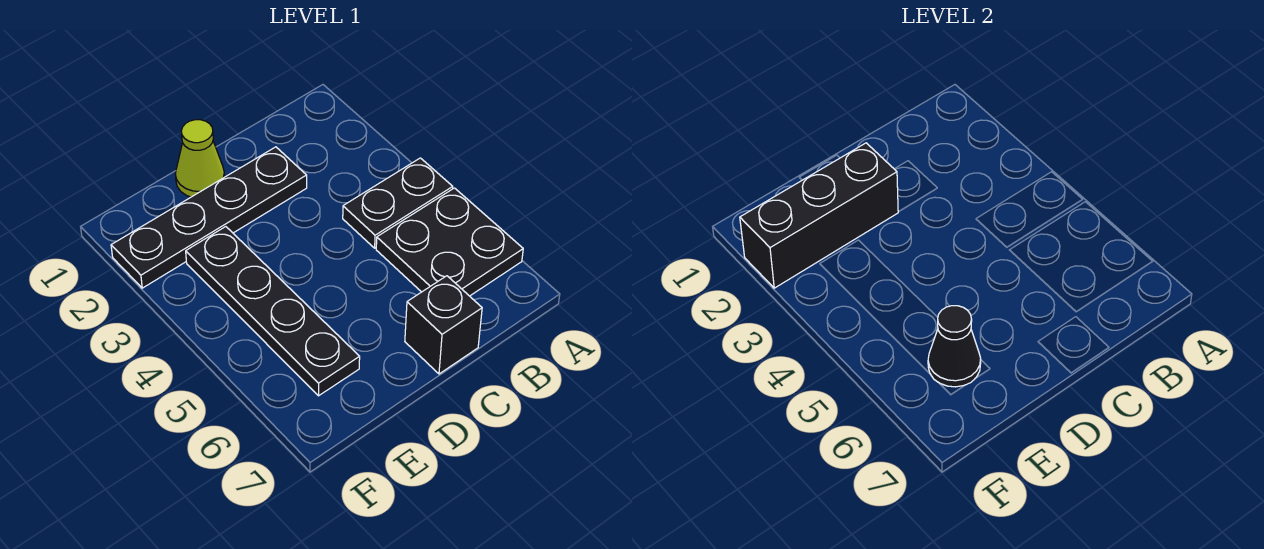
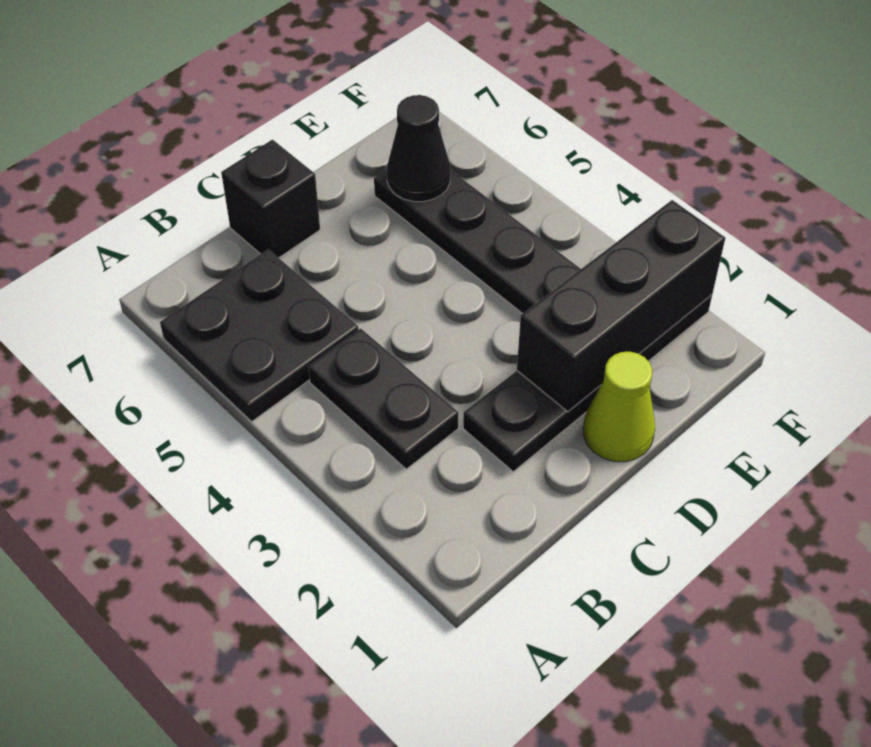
black 1x2 plate [343,158,453,248] -> black 1x2 plate turned to [308,328,459,469]

